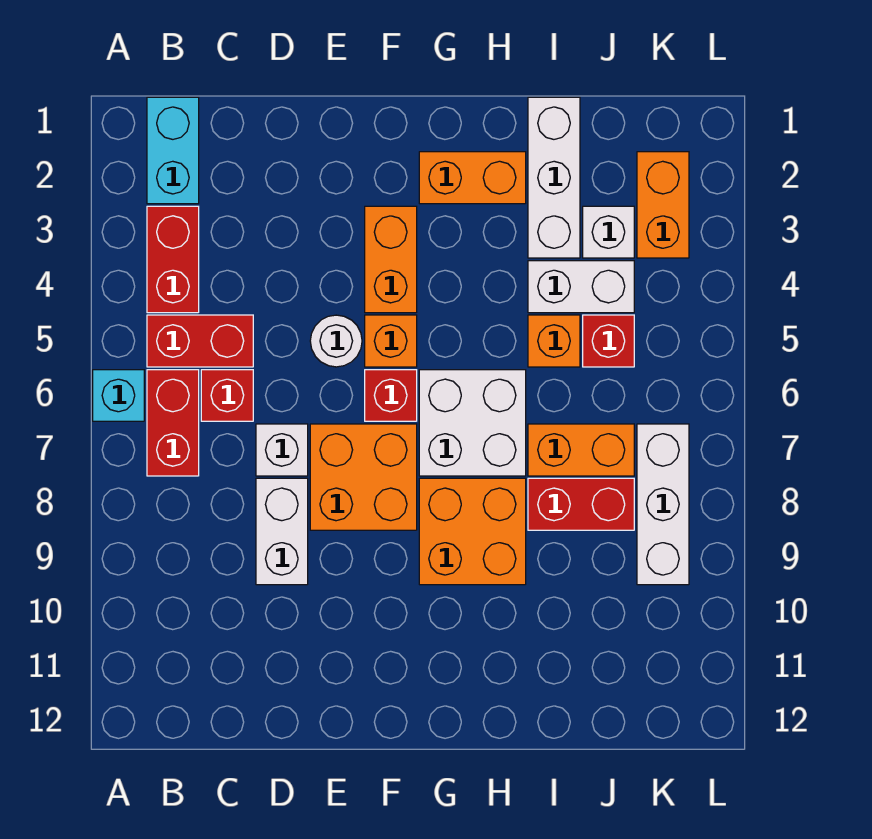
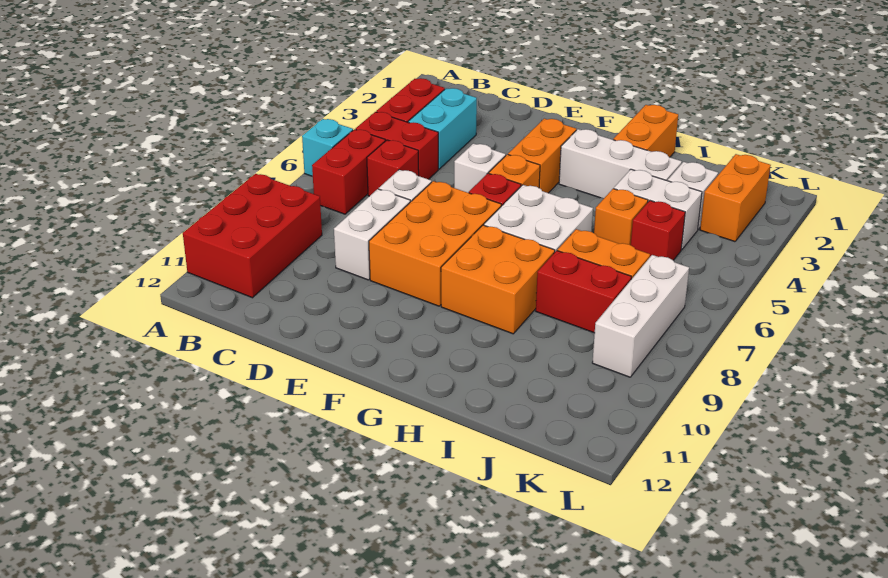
none -> red 2x3 brick [183,174,322,298]
cyan 1x2 brick [147,97,199,204] -> cyan 1x2 brick moved to [408,88,477,169]
white 1x1 round brick [310,315,362,367] -> white 1x1 brick [454,143,506,193]
orange 2x2 brick [310,424,417,530] -> orange 2x3 brick [369,181,501,306]
orange 1x2 brick [419,152,526,204] -> orange 1x2 brick turned to [613,105,678,157]
white 1x3 brick [528,97,580,258] -> white 1x3 brick turned to [559,129,682,198]

